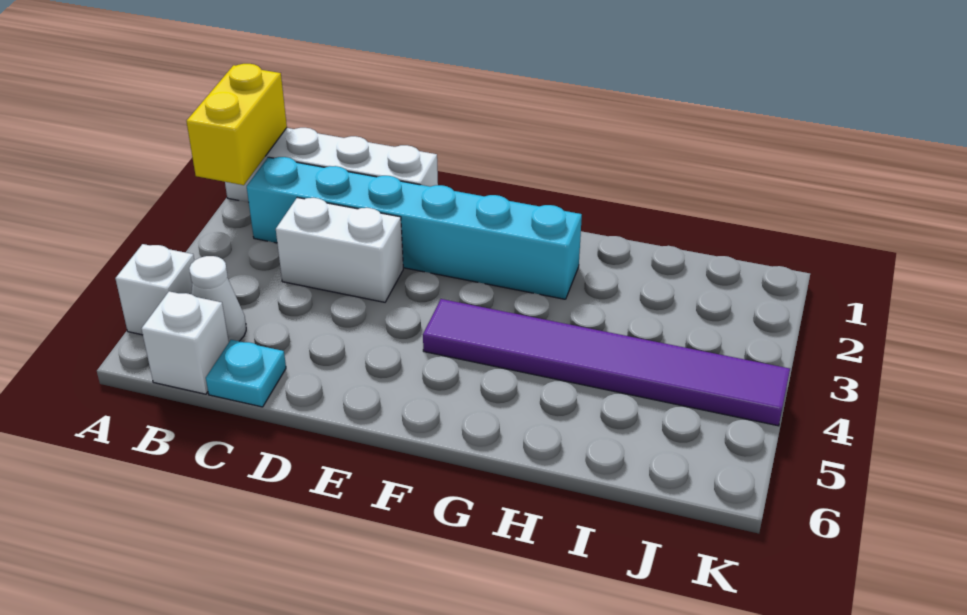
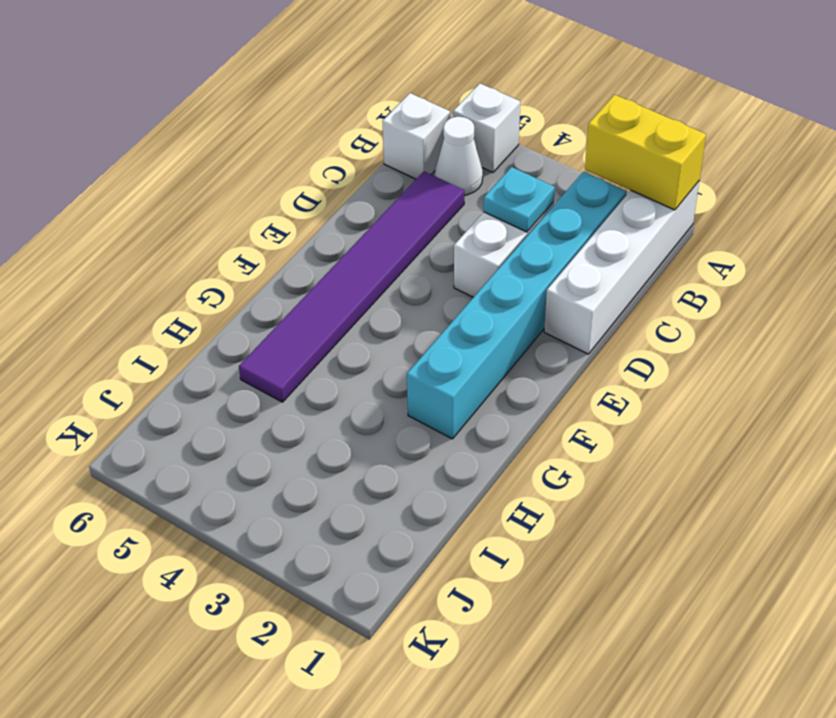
cyan 1x1 plate [206,340,286,407] -> cyan 1x1 plate moved to [484,167,555,232]
purple 1x6 tile [423,299,790,426] -> purple 1x6 tile moved to [239,171,464,402]

